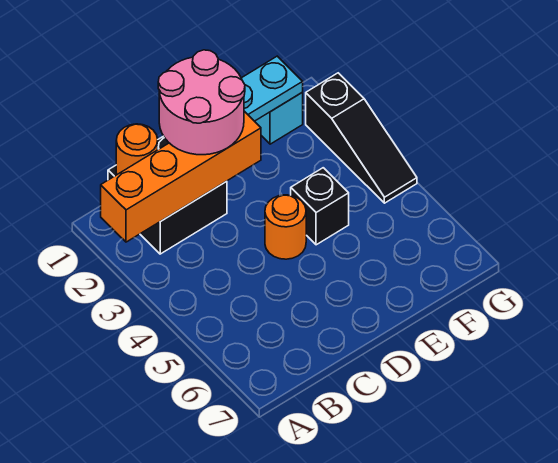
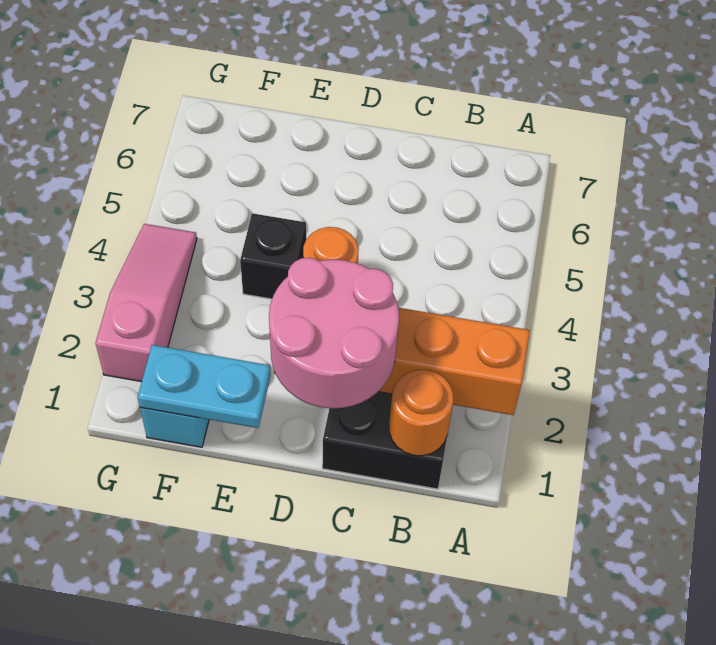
black 1x3 slope [306,73,417,203] -> pink 1x3 slope [95,224,197,382]

